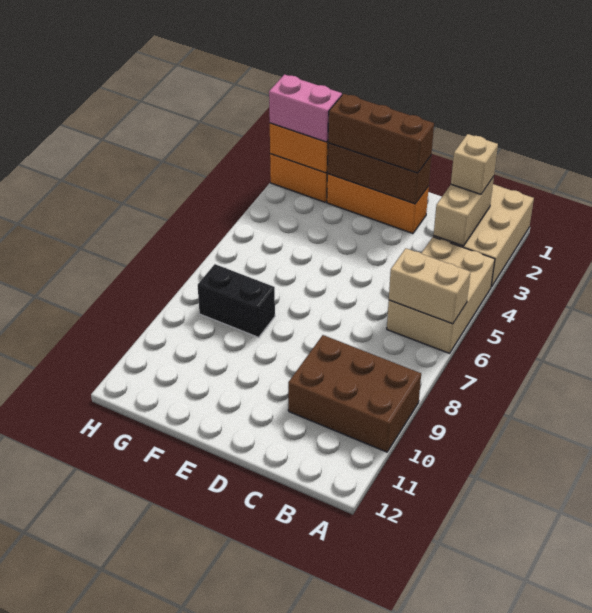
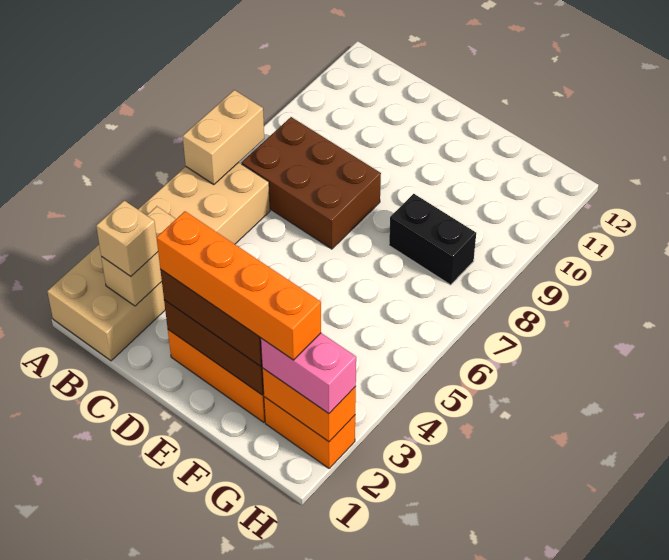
tan 1x2 brick [389,248,470,324] -> tan 1x2 brick turned to [183,90,264,185]
brown 2x3 brick [288,335,421,452] -> brown 2x3 brick moved to [242,117,381,249]
none -> orange 1x4 brick [156,211,321,360]

